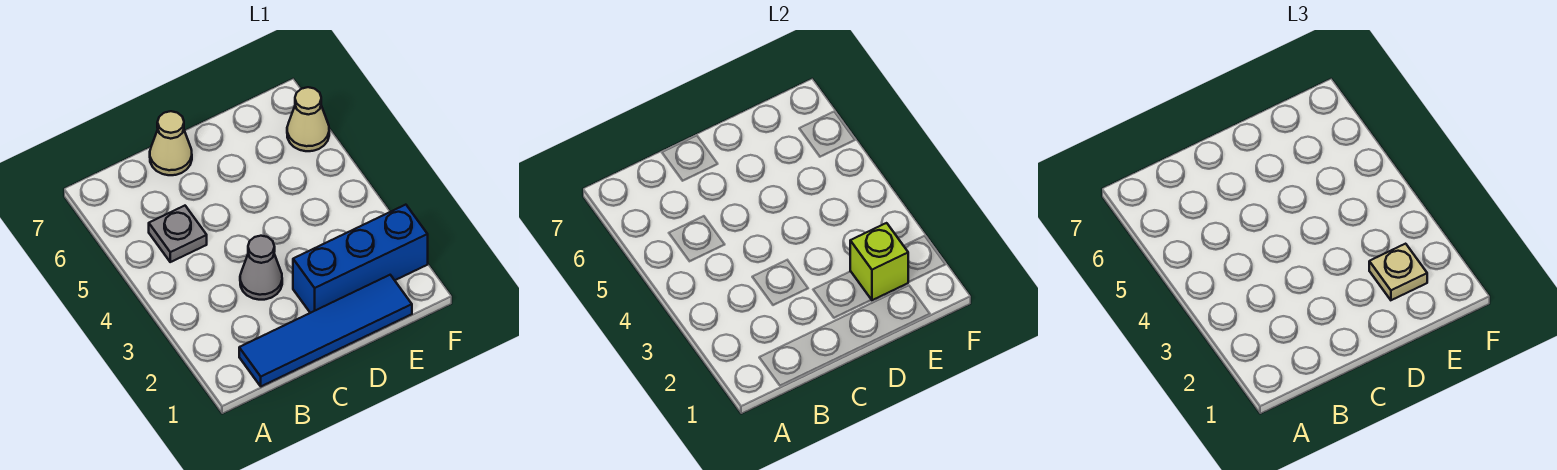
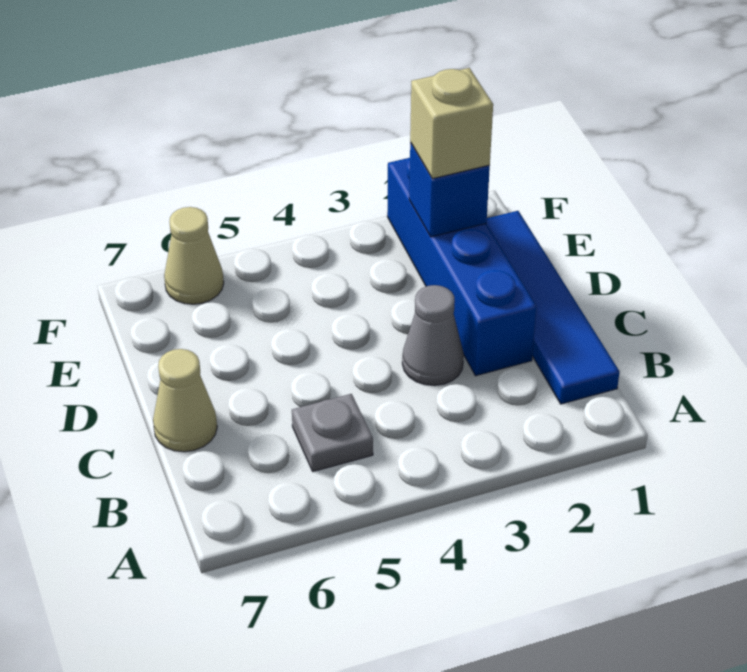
blue 1x3 brick [293,205,428,313] -> blue 1x4 brick [387,158,536,376]
lime 1x1 brick [850,223,908,300] -> blue 1x1 brick [409,143,490,237]
tan 1x1 plate [1369,244,1427,300] -> tan 1x1 brick [410,68,493,179]

